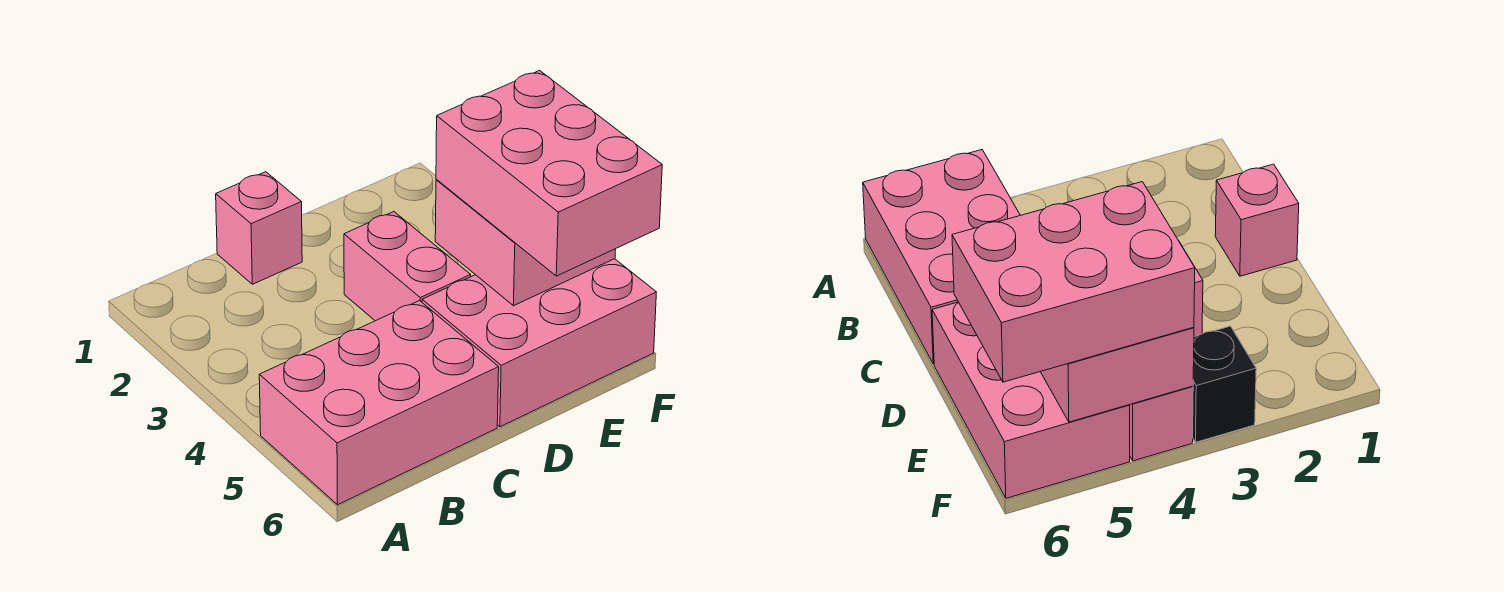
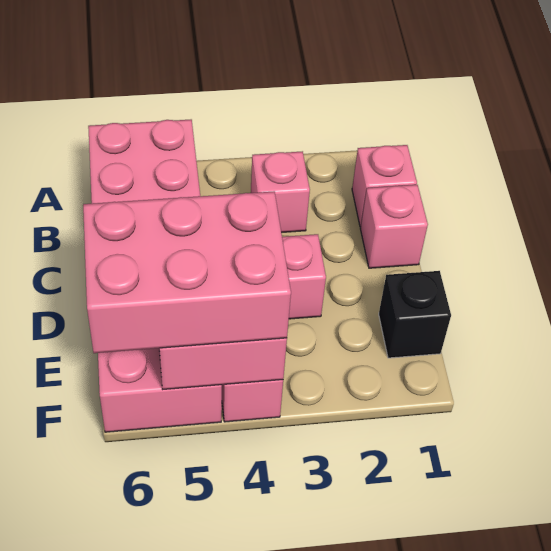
none -> pink 1x1 brick [352,145,417,227]
none -> pink 1x1 brick [251,151,310,233]
black 1x1 brick [1193,326,1256,442] -> black 1x1 brick moved to [379,271,451,358]

